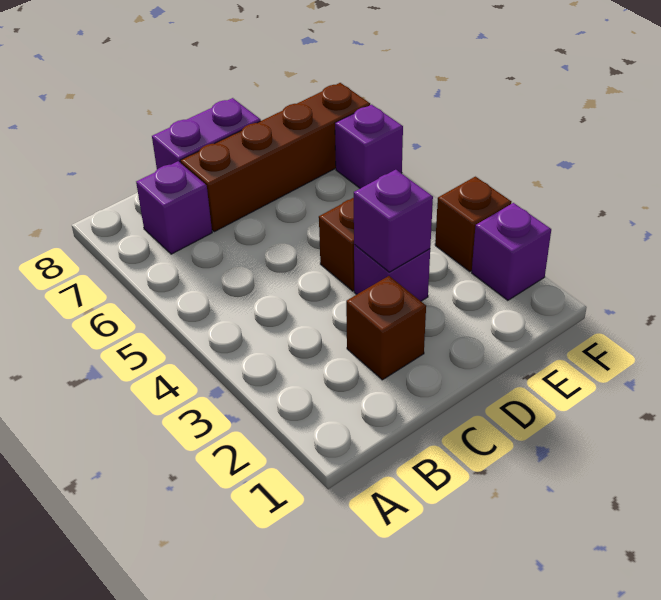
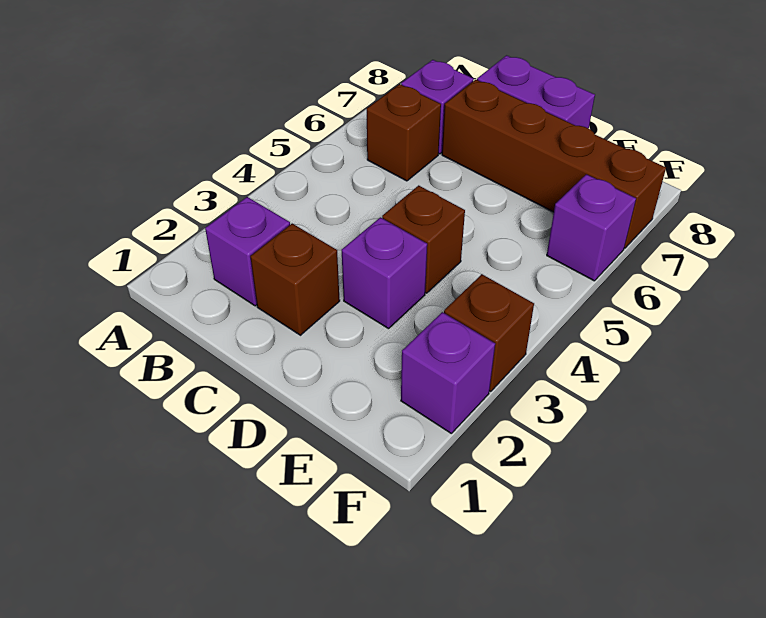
none -> brown 1x1 brick [367,84,441,181]
purple 1x1 brick [354,170,433,272] -> purple 1x1 brick moved to [205,197,290,306]

